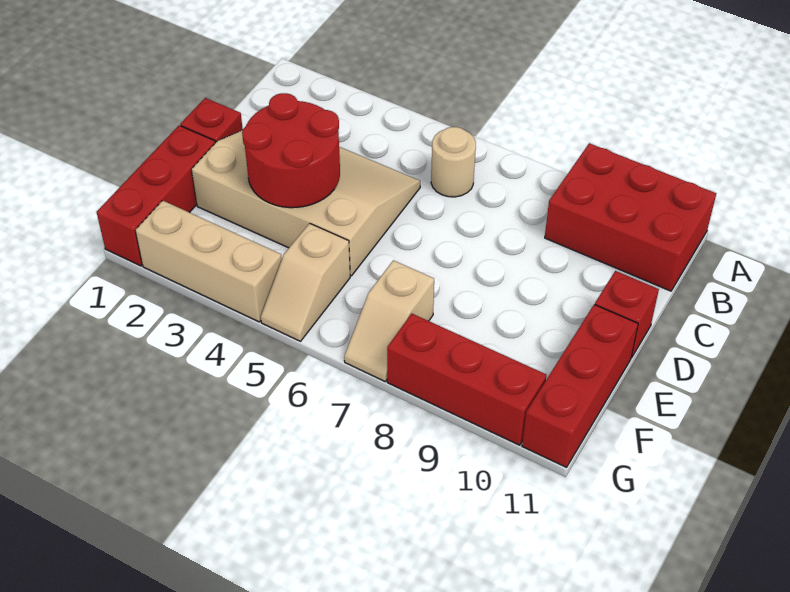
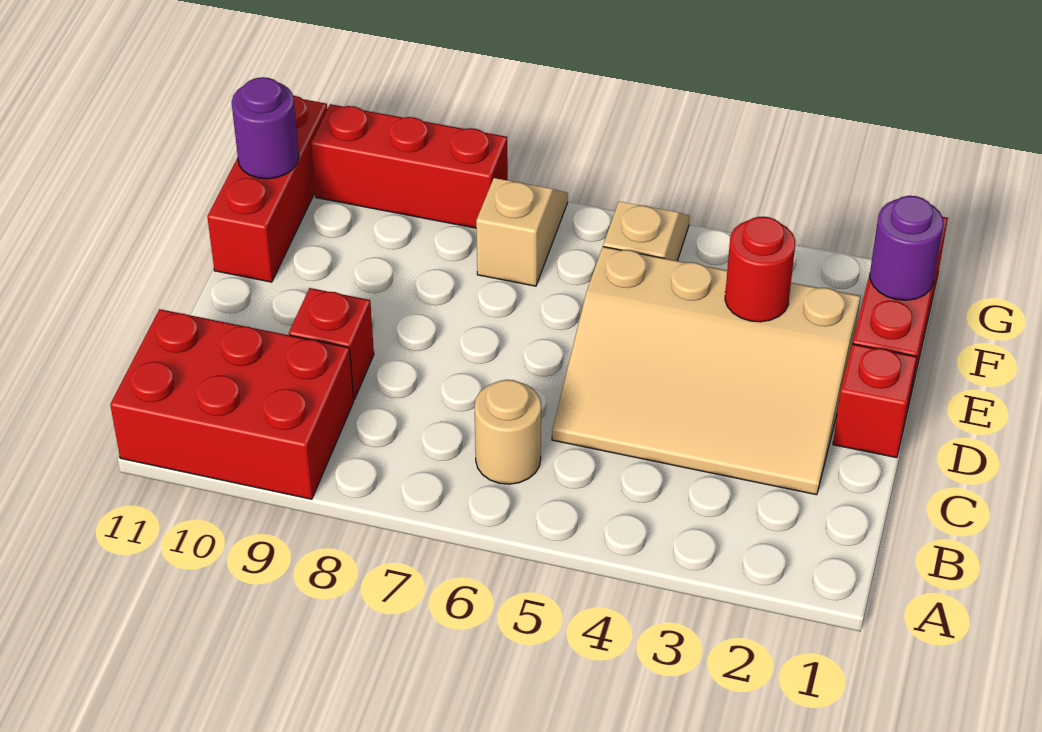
red 2x2 round brick [242,93,340,208] -> red 1x1 round brick [725,217,795,322]
red 1x1 brick [595,271,659,358] -> red 1x1 brick moved to [289,288,374,399]
none -> purple 1x1 round brick [870,196,943,300]
none -> purple 1x1 round brick [232,77,299,179]
tan 1x3 brick [135,201,282,322] -> none

